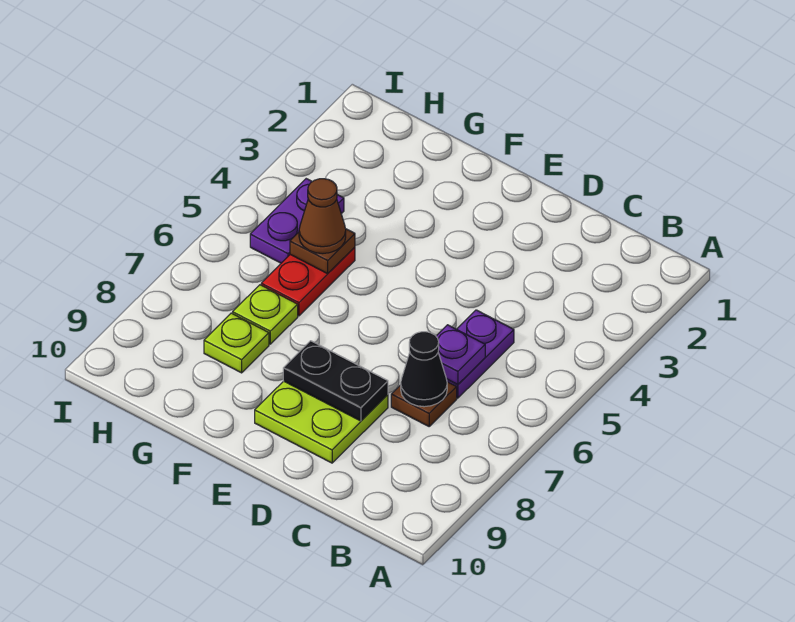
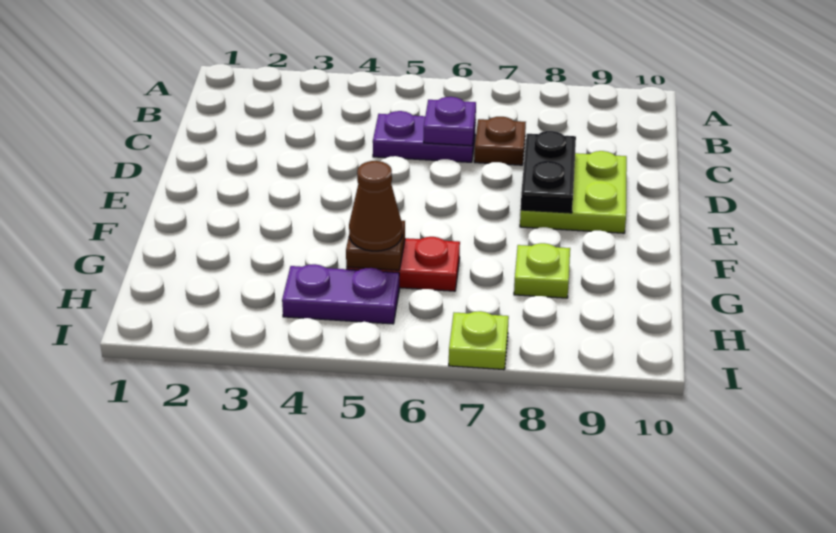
black 1x1 cone [401,332,447,407] -> none
lime 1x1 plate [233,285,298,344] -> lime 1x1 plate moved to [449,311,509,370]

